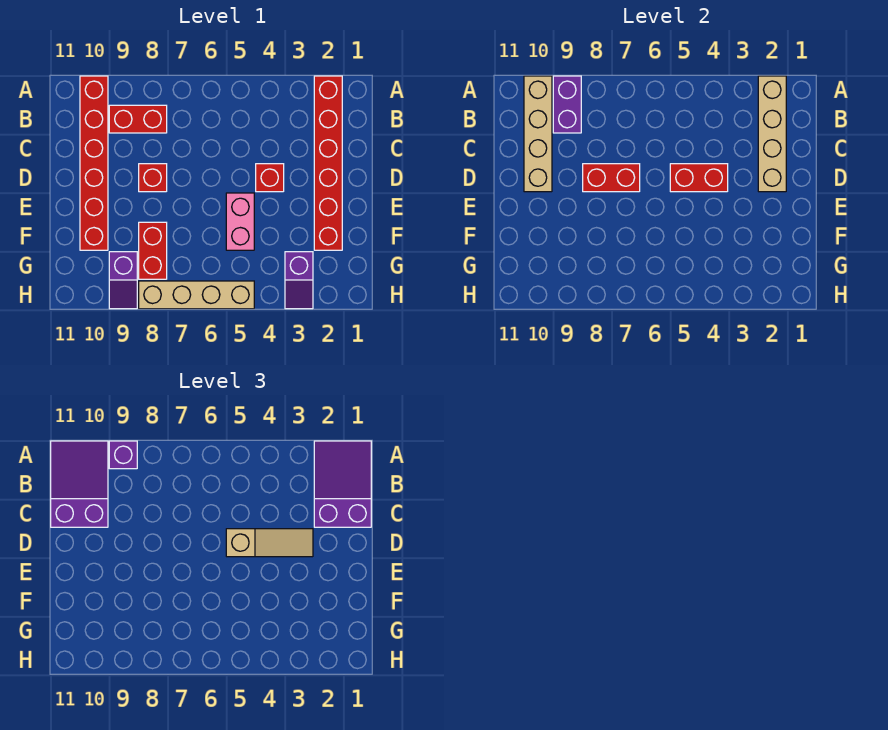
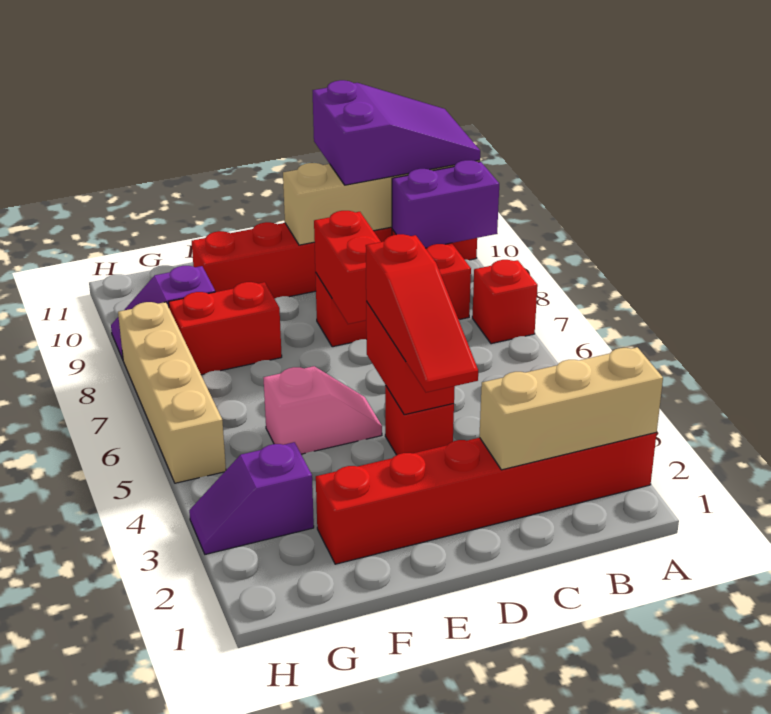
purple 2x3 slope [314,441,371,527] -> none
tan 1x4 brick [758,76,786,192] -> tan 1x3 brick [479,347,663,470]
none -> red 1x1 brick [472,260,538,344]
purple 1x1 brick [109,441,137,469] -> none
tan 1x3 slope [226,529,313,557] -> red 1x3 slope [366,234,478,392]
pink 1x2 brick [226,193,254,250] -> pink 1x2 slope [263,366,382,454]

